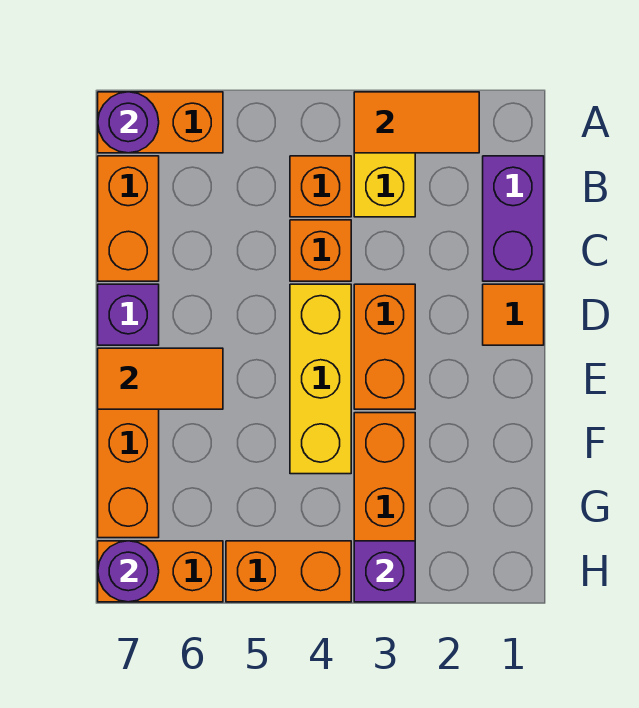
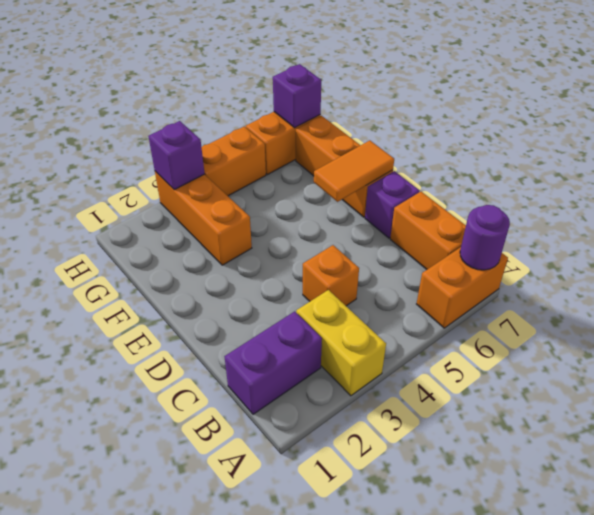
orange 1x2 tile [354,92,479,153] -> none
purple 1x2 brick [483,156,544,281] -> purple 1x2 brick turned to [224,311,322,414]
orange 1x1 brick [290,156,351,217] -> none
orange 1x1 tile [483,284,544,345] -> none
orange 1x2 brick [354,284,415,409] -> none
yellow 1x3 brick [290,284,351,474] -> none
purple 1x1 round brick [98,541,159,602] -> purple 1x1 brick [273,64,321,128]

